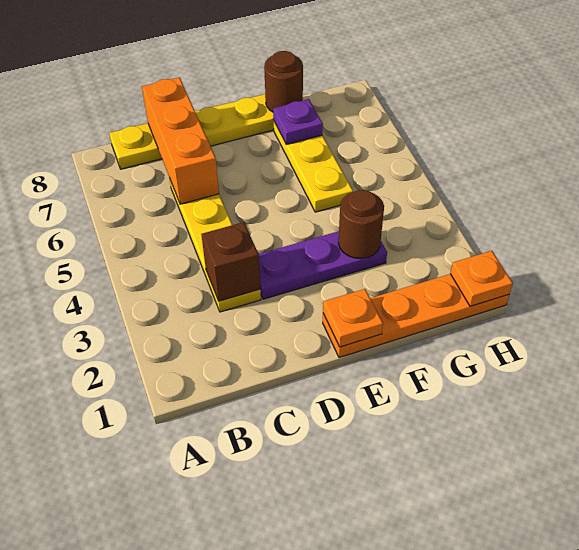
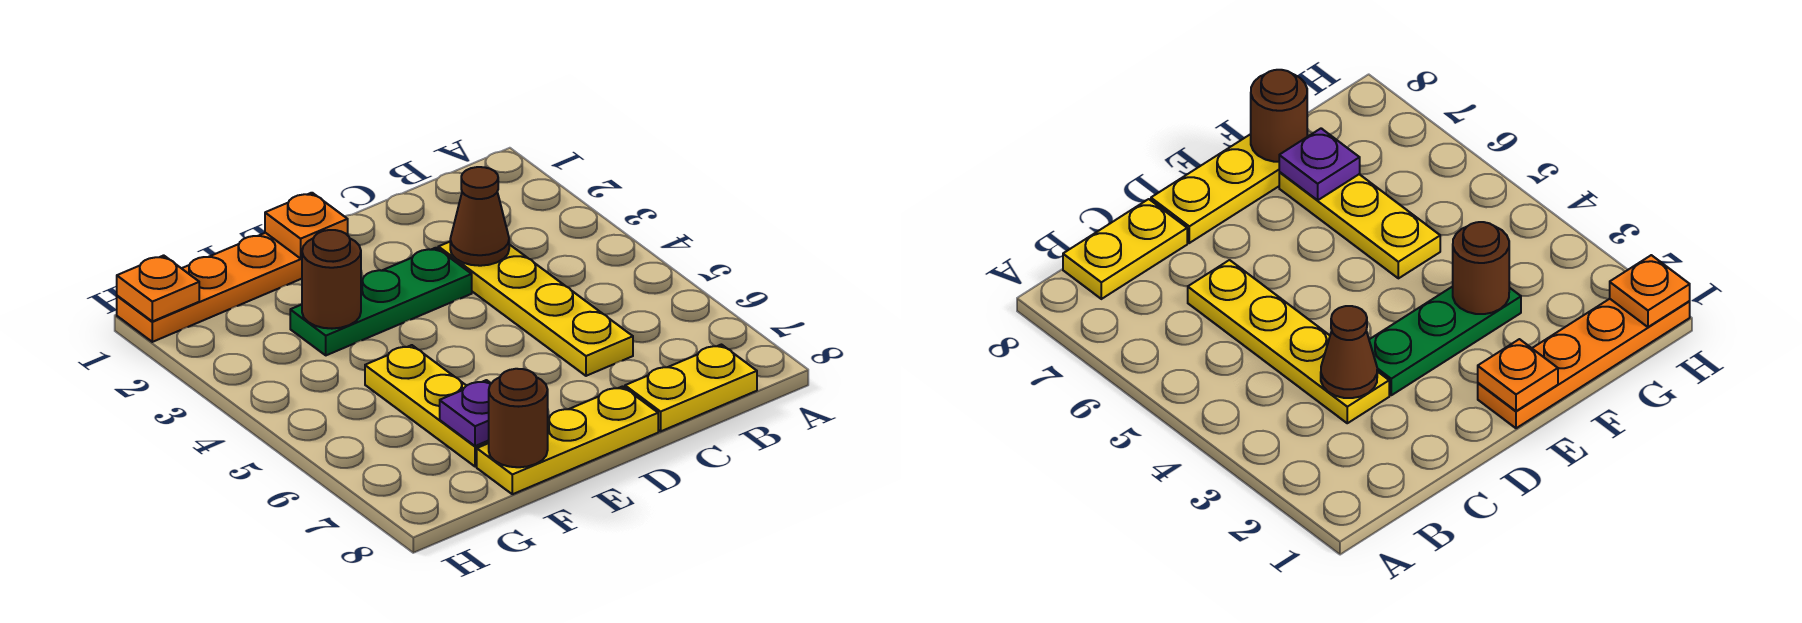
brown 1x1 brick [201,222,260,301] -> brown 1x1 cone [450,167,509,266]
orange 1x3 brick [142,77,219,204] -> none
purple 1x3 plate [259,231,387,299] -> green 1x3 plate [290,248,472,355]

